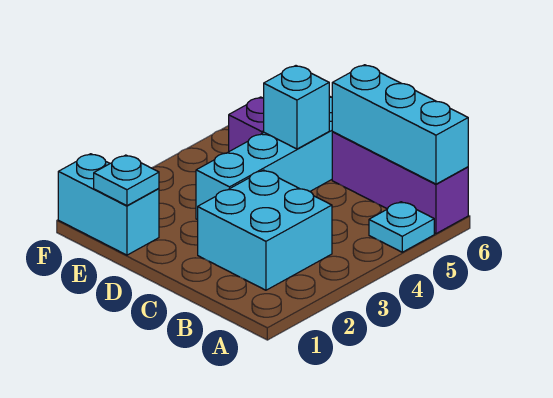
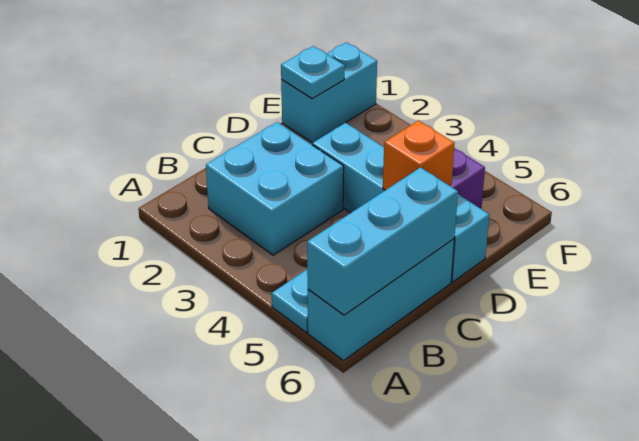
purple 1x3 brick [332,132,468,234] -> cyan 1x3 brick [308,239,454,361]
cyan 1x1 brick [264,66,329,149] -> orange 1x1 brick [383,121,454,190]

